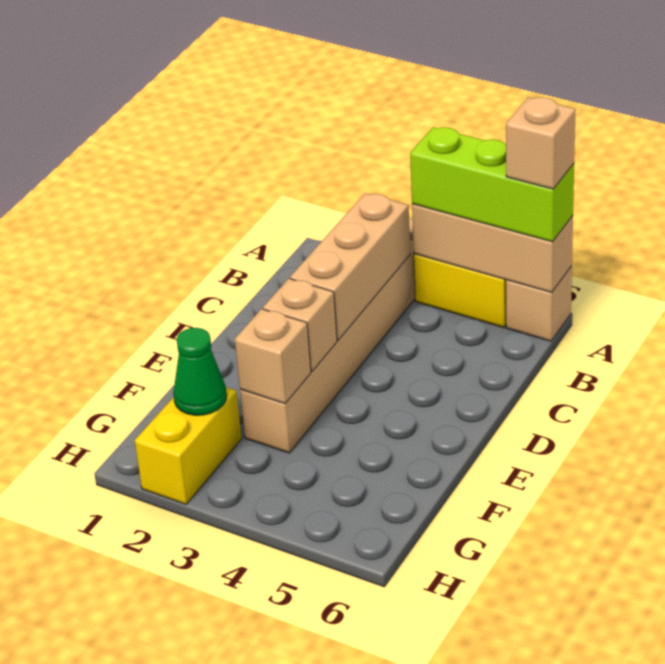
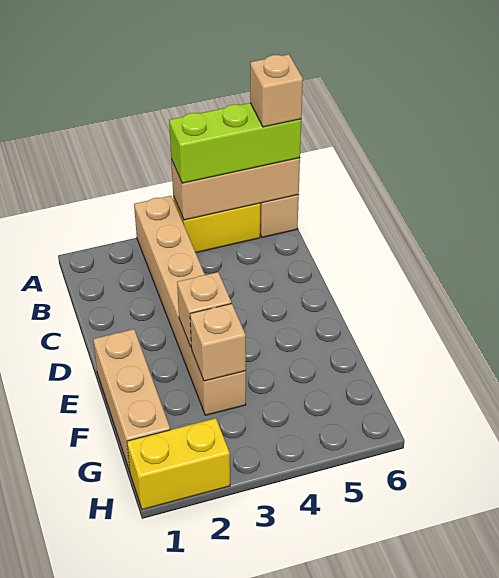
tan 1x3 brick [290,193,410,340] -> tan 1x3 brick moved to [93,329,170,471]
yellow 1x2 brick [135,387,241,504] -> yellow 1x2 brick turned to [127,418,230,510]
green 1x1 cone [173,328,227,415] -> none

